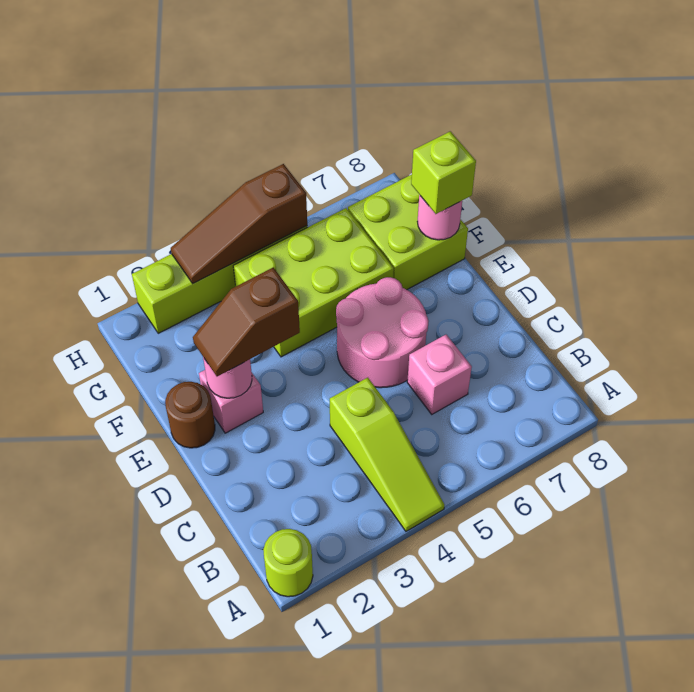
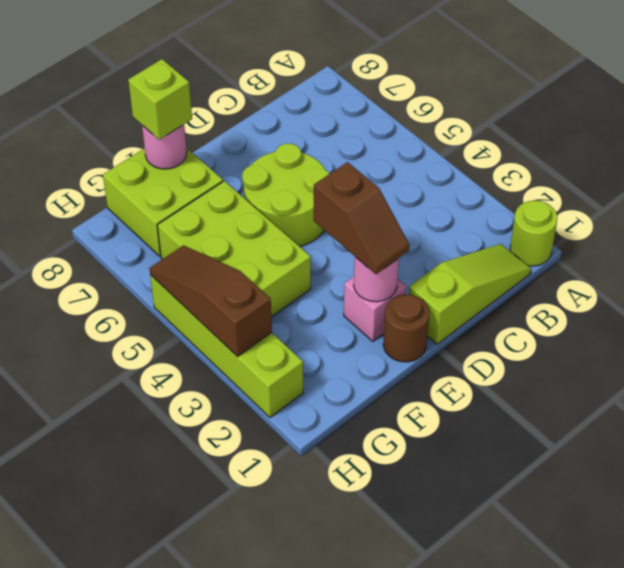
lime 1x3 slope [330,378,444,531] -> lime 1x3 slope moved to [409,244,531,344]
pink 1x1 brick [407,335,472,414] -> none
pink 2x2 round brick [336,277,429,388] -> lime 2x2 round brick [242,143,329,246]
brown 1x3 slope [171,164,307,283] -> brown 1x3 slope turned to [149,245,272,357]

